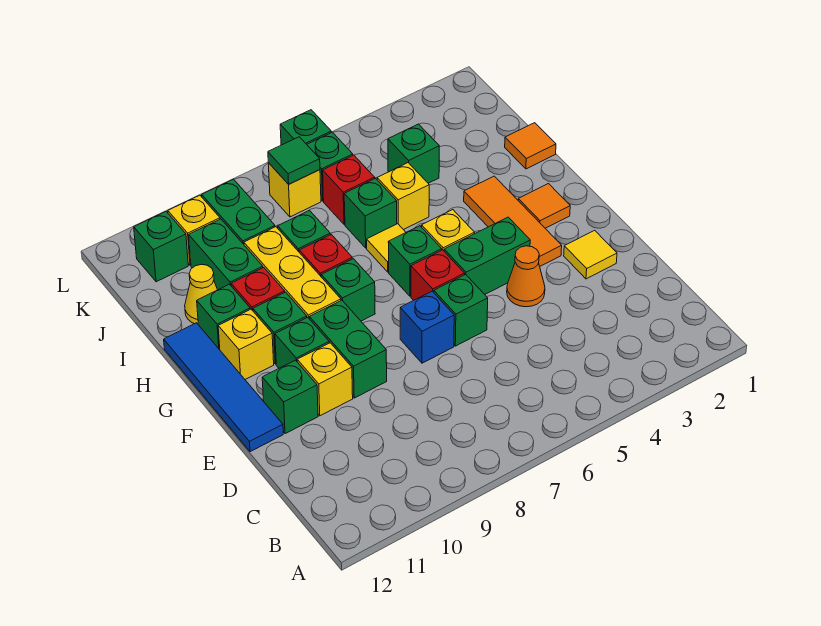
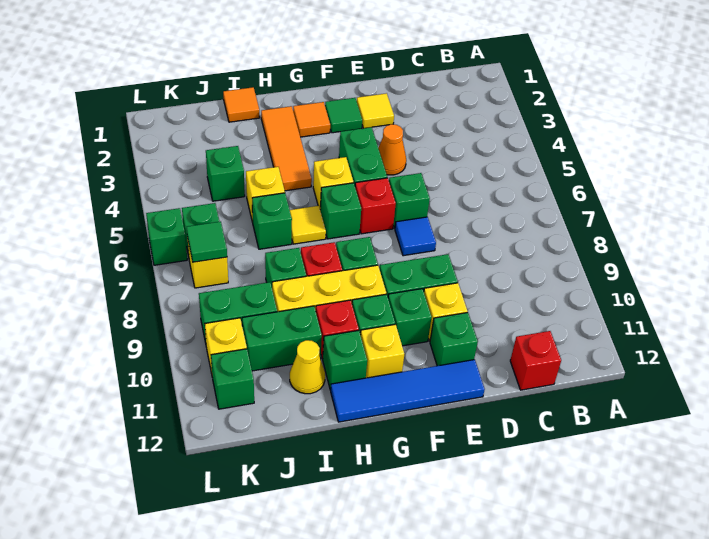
blue 1x1 brick [400,291,454,363] -> blue 1x1 tile [395,217,436,256]
none -> green 1x1 tile [325,98,362,133]
orange 1x3 tile [464,176,562,266] -> orange 1x3 tile turned to [261,106,312,191]
red 1x1 brick [323,155,375,224] -> red 1x1 brick moved to [510,331,561,390]

